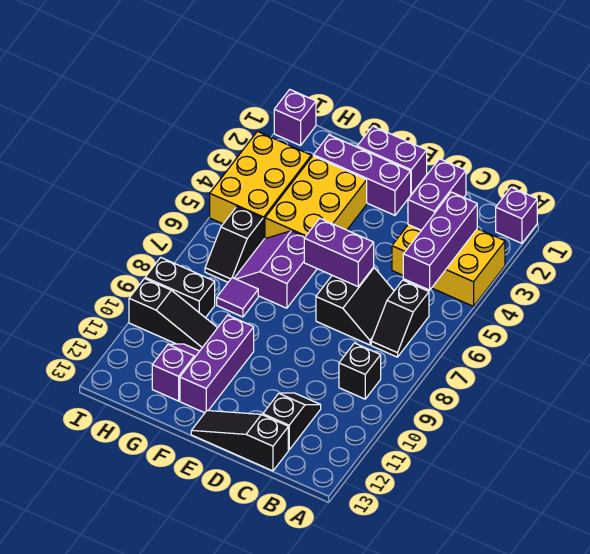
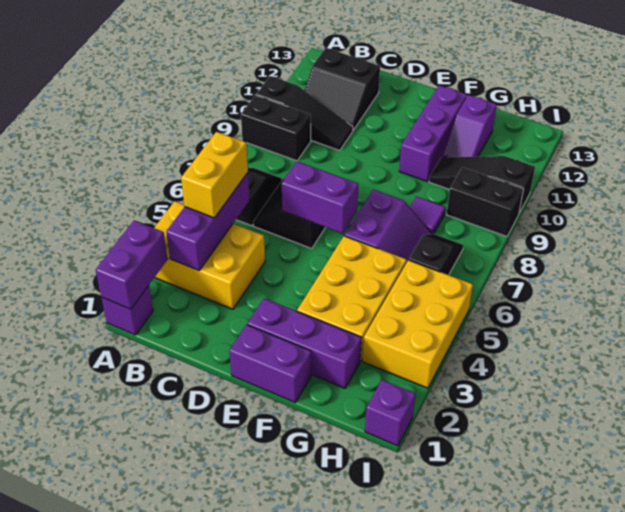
none -> yellow 1x2 brick [181,132,248,218]
black 1x1 brick [339,343,381,399] -> black 1x2 brick [241,95,311,161]
purple 1x2 brick [408,159,466,230] -> purple 1x2 brick moved to [96,221,168,309]
black 1x2 slope [263,393,321,450] -> black 2x2 slope [304,48,380,130]
black 1x3 slope [191,410,288,471] -> black 1x3 slope moved to [256,76,353,151]

